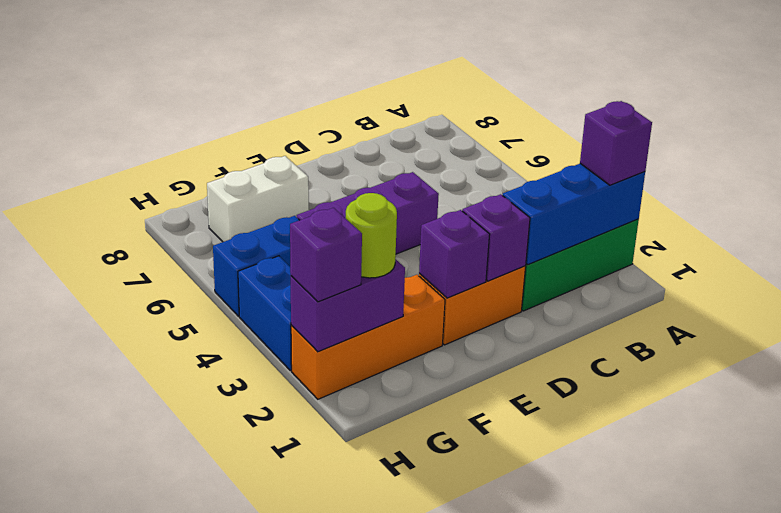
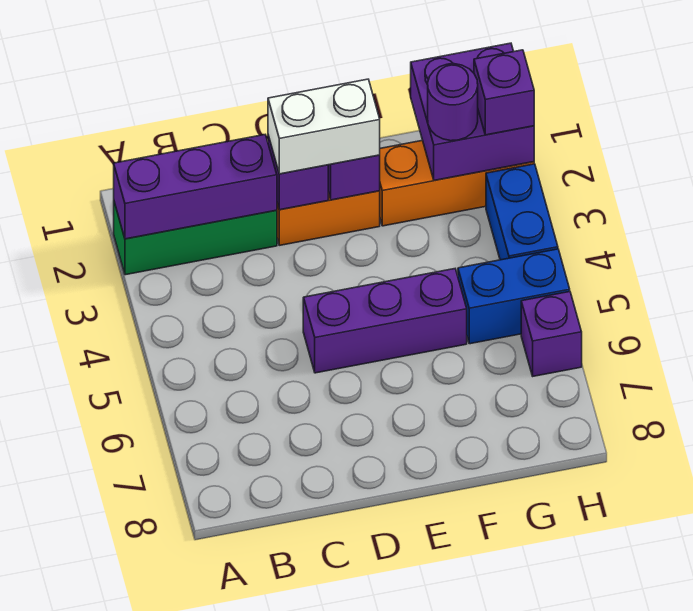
blue 1x3 brick [503,164,645,264] -> purple 1x3 brick [114,135,277,239]
purple 1x1 brick [580,101,652,185] -> purple 1x1 brick moved to [521,292,582,376]
white 1x2 brick [207,156,309,242] -> white 1x2 brick moved to [268,79,380,174]
purple 1x2 brick [291,259,405,352] -> purple 2x2 brick [411,43,534,180]
lime 1x1 round brick [346,193,397,278] -> purple 1x1 round brick [428,64,478,141]

